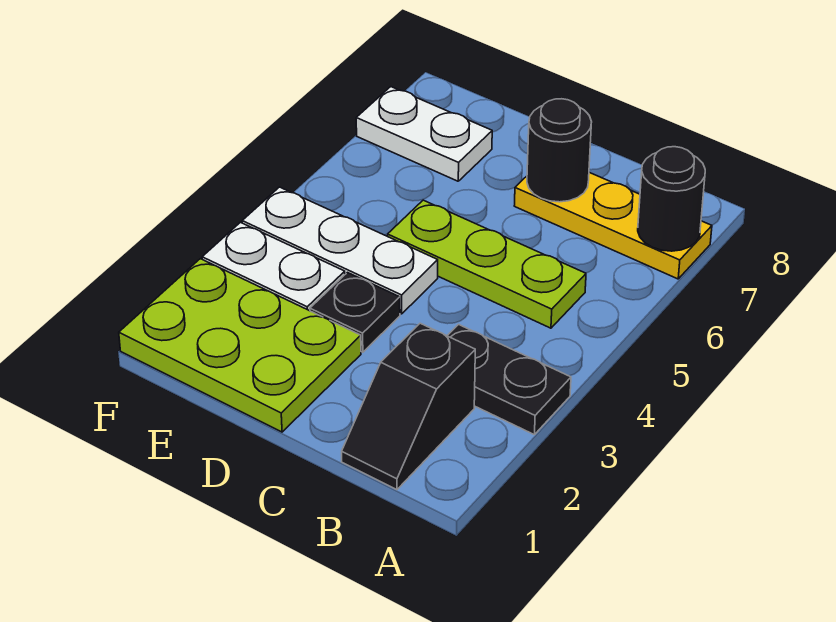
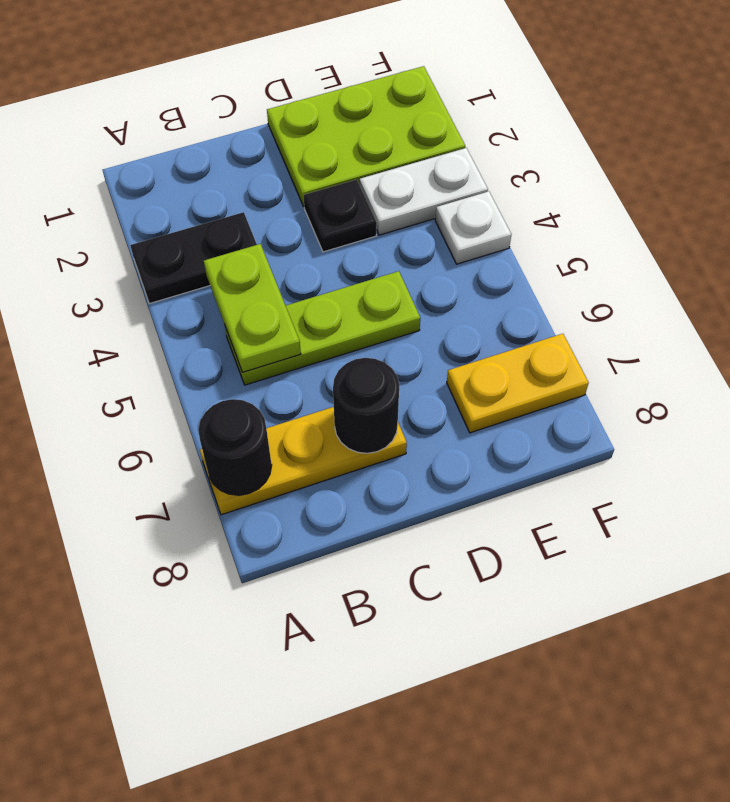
black 1x2 slope [342,323,475,490] -> none
none -> lime 1x2 plate [204,244,301,372]
white 1x3 plate [242,187,438,314] -> white 1x1 plate [435,191,511,264]
white 1x2 plate [356,87,492,181] -> yellow 1x2 plate [447,334,589,433]

